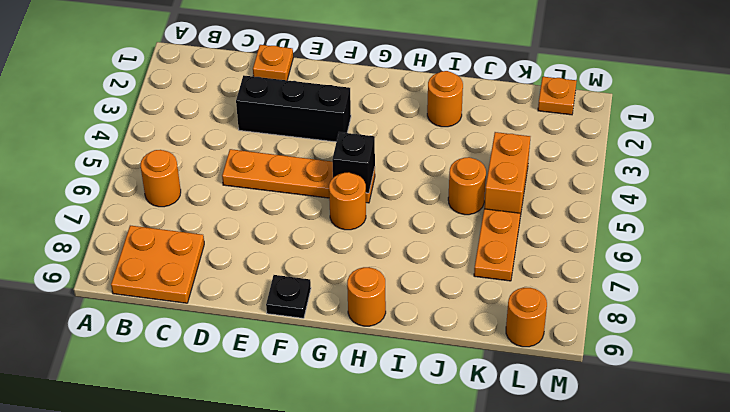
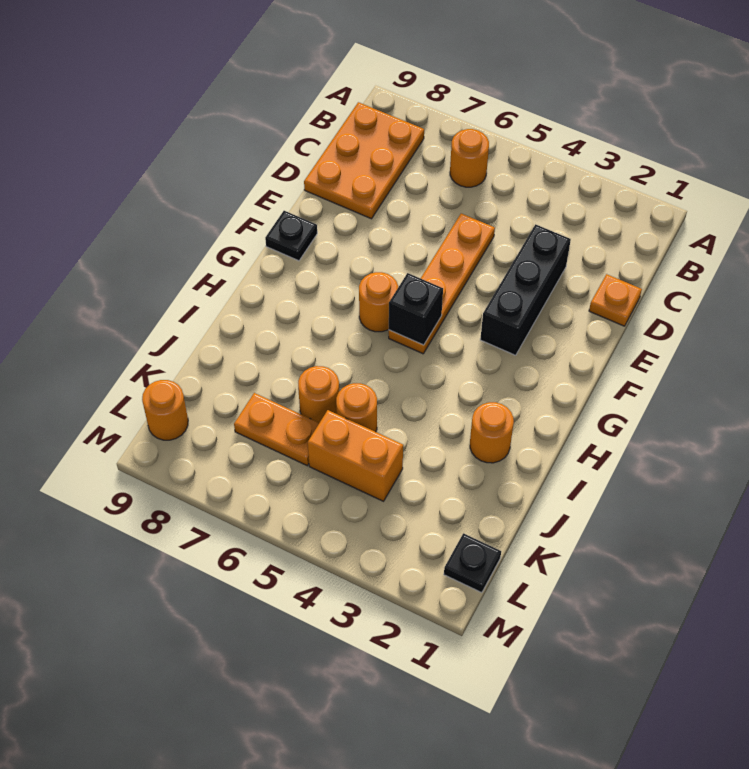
orange 2x2 plate [111,226,204,303] -> orange 2x3 plate [304,102,424,219]
orange 1x1 round brick [347,267,386,326] -> orange 1x1 round brick moved to [298,366,339,423]
orange 1x1 plate [538,77,577,115] -> black 1x1 plate [444,533,501,593]

